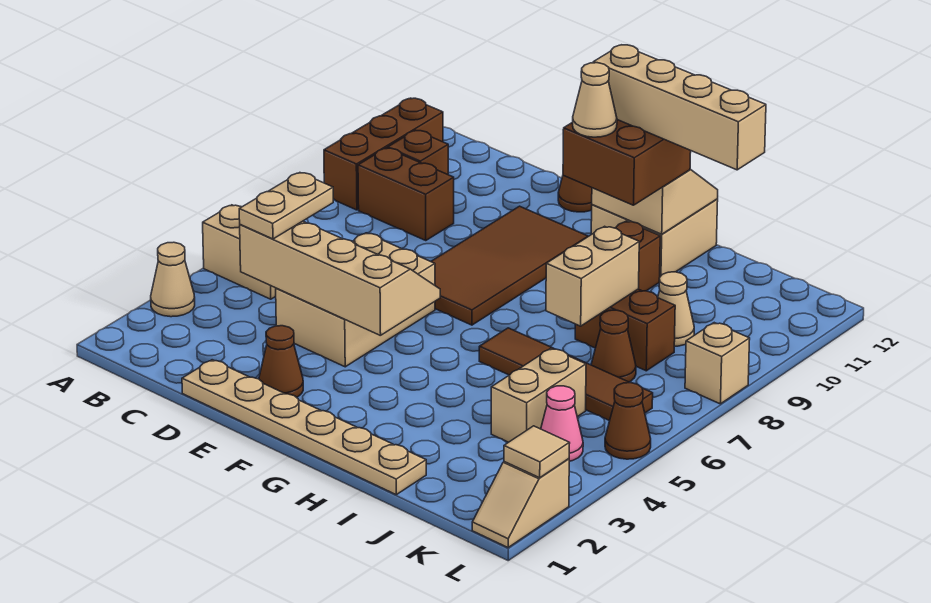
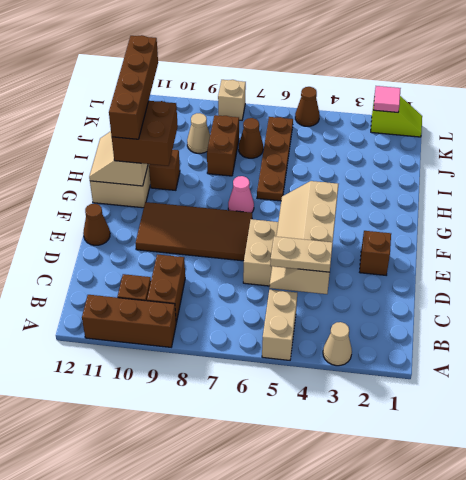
tan 1x6 plate [182,360,426,495] -> none
brown 1x1 cone [259,326,303,397] -> brown 1x1 brick [360,231,391,275]
tan 1x1 cone [573,63,617,137] -> none
tan 1x4 brick [593,45,766,170] -> brown 1x4 brick [109,35,158,139]
brown 1x4 tile [479,328,653,421] -> brown 1x4 plate [257,117,293,201]
tan 1x2 brick [546,226,639,326] -> none
tan 1x2 brick [491,348,586,442] -> none
pink 1x1 cone [541,386,583,461] -> pink 1x1 cone moved to [228,176,254,213]
tan 1x2 slope [472,459,569,547] -> lime 1x2 slope [371,96,422,137]
tan 1x1 tile [504,426,570,478] -> pink 1x1 tile [374,86,401,112]

